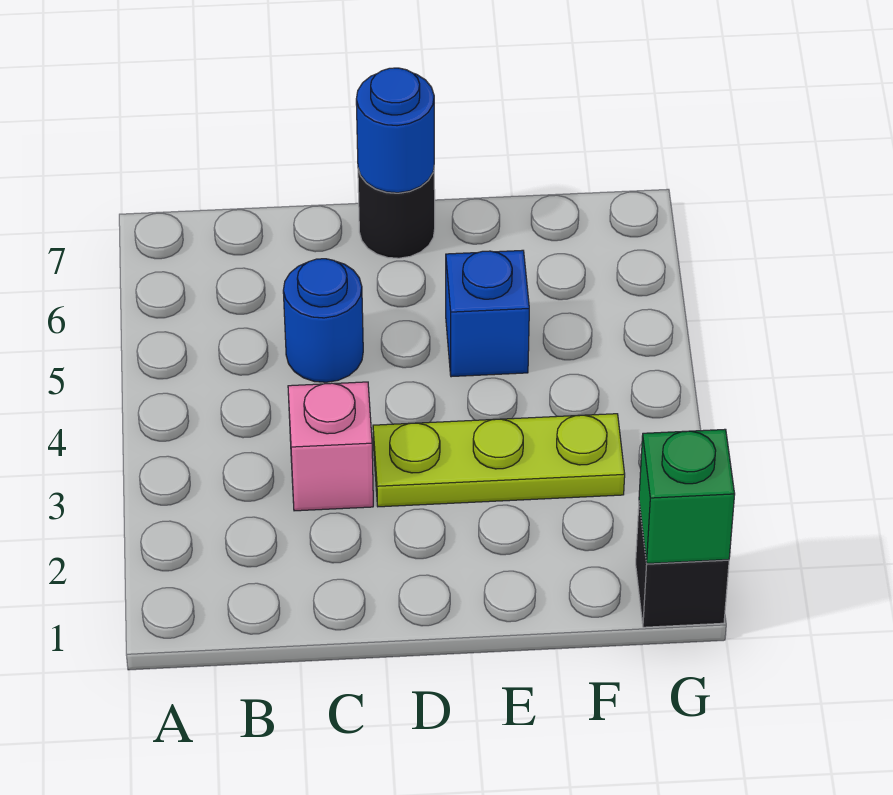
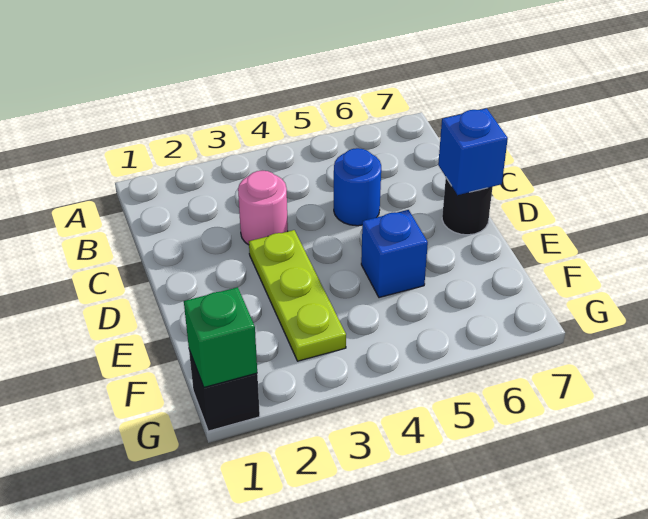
pink 1x1 brick [288,382,373,511] -> pink 1x1 round brick [238,171,288,245]
blue 1x1 round brick [356,68,434,193] -> blue 1x1 brick [438,108,508,195]

